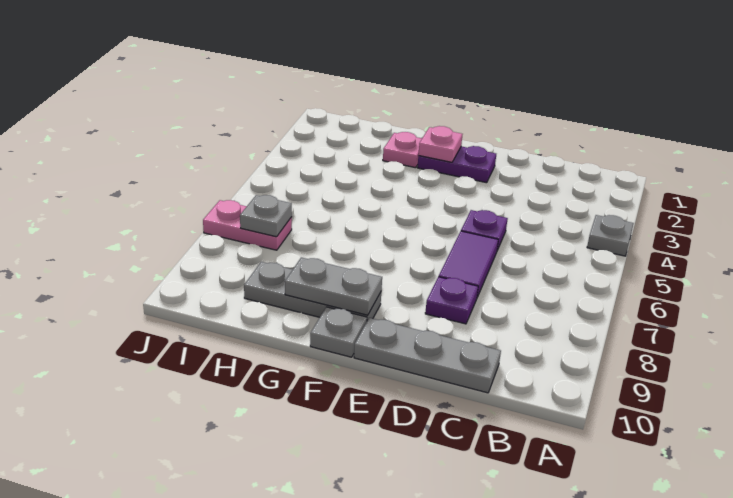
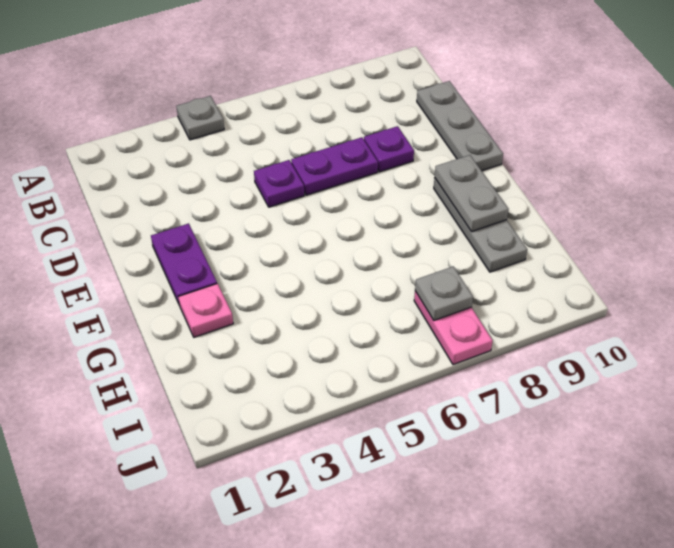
purple 1x2 tile [439,231,498,297] -> purple 1x2 plate [291,137,378,195]
pink 1x1 plate [418,126,462,162] -> none
grey 1x1 plate [310,307,367,357] -> none

